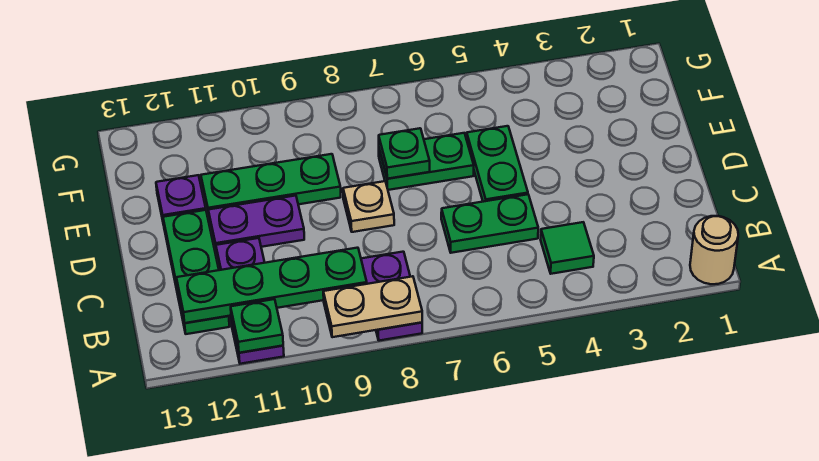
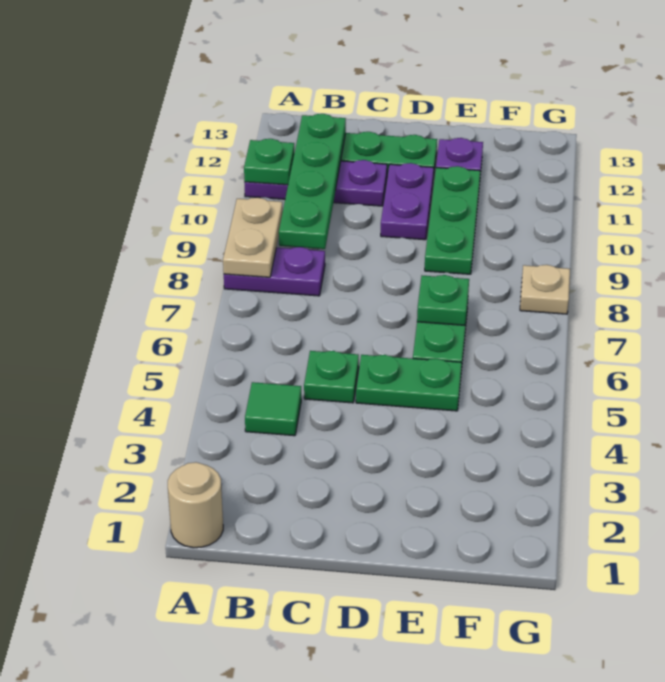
green 1x2 plate [441,194,538,253] -> green 1x1 plate [304,351,359,403]
tan 1x1 plate [343,181,394,232] -> tan 1x1 plate moved to [520,265,570,314]

